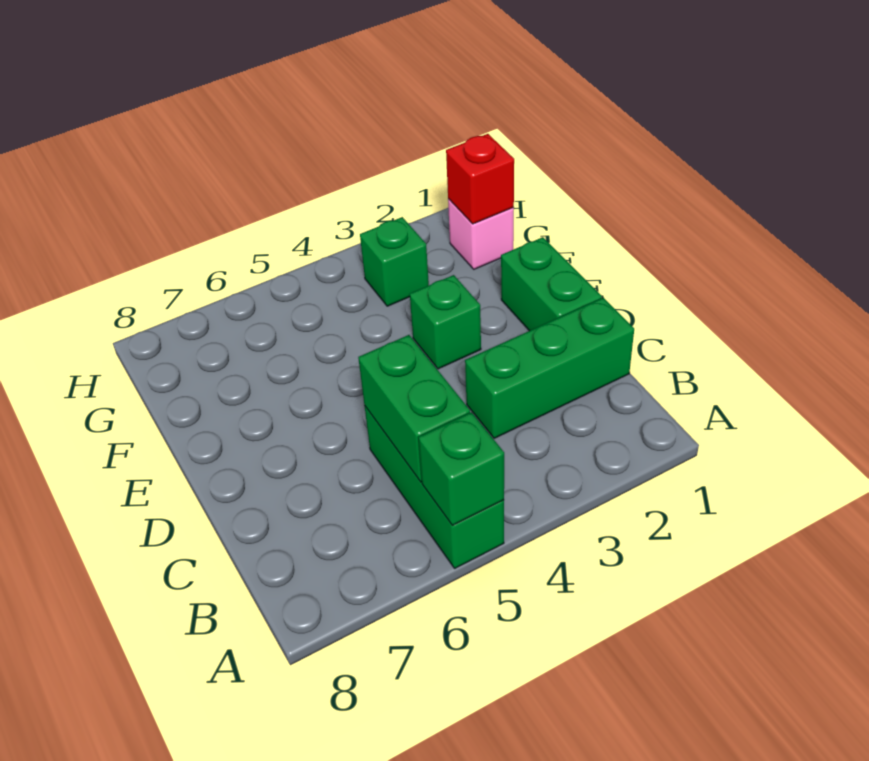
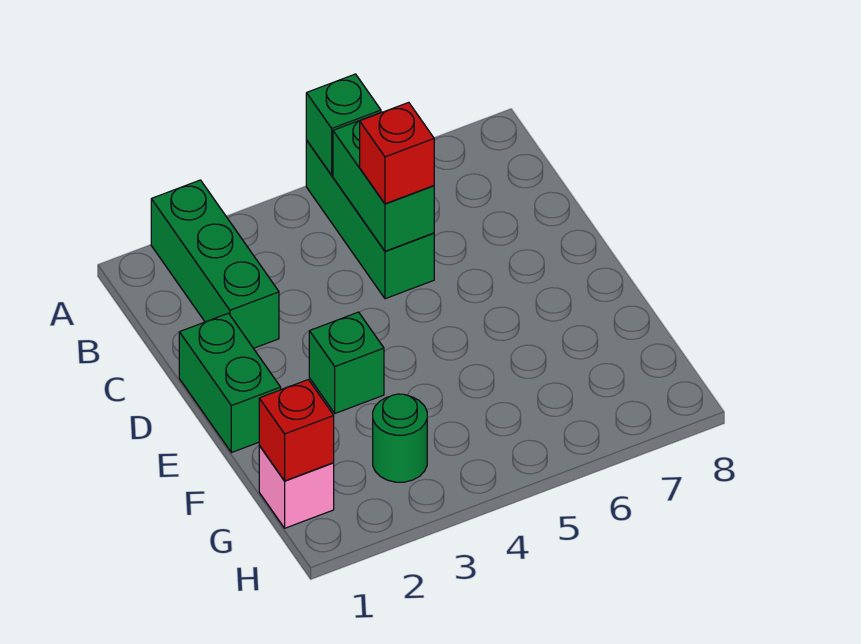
green 1x3 brick [465,298,634,438] -> green 1x3 brick turned to [151,180,279,348]
none -> red 1x1 brick [360,102,434,204]
green 1x1 brick [360,217,429,306] -> green 1x1 round brick [373,394,427,482]

